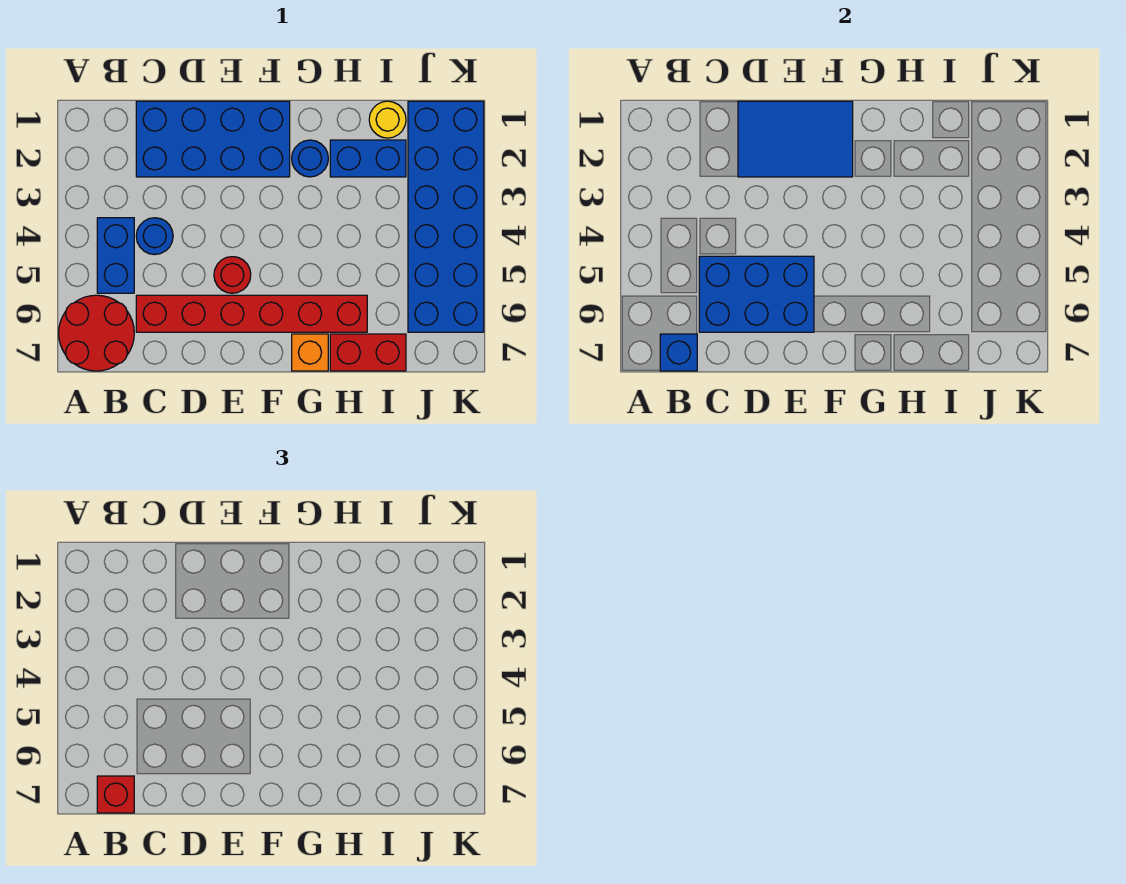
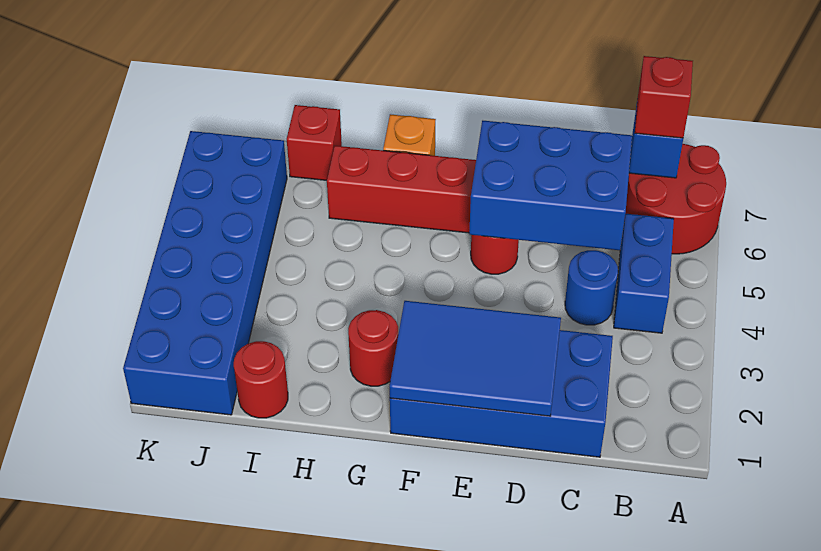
blue 1x1 round brick [292,140,328,177] -> red 1x1 round brick [348,310,398,386]
blue 1x2 brick [330,140,406,177] -> none
red 1x2 brick [330,334,406,371] -> red 1x1 brick [287,105,342,180]
yellow 1x1 round brick [369,101,406,138] -> red 1x1 round brick [234,341,288,418]

